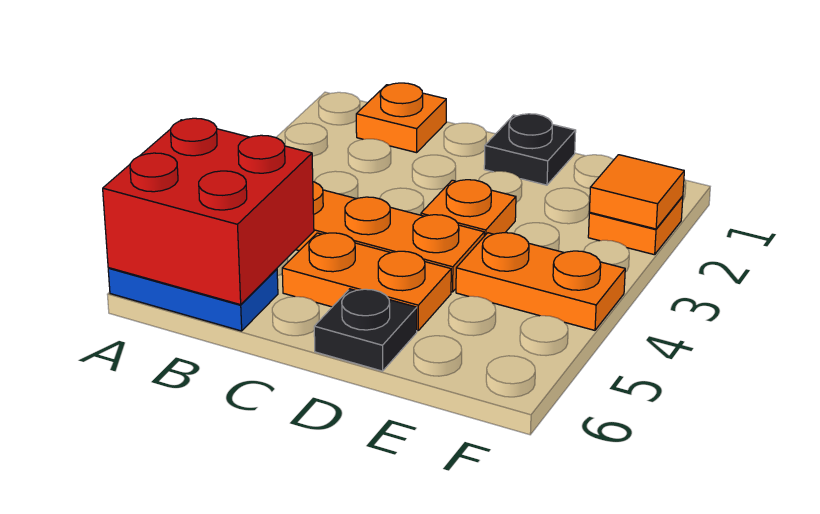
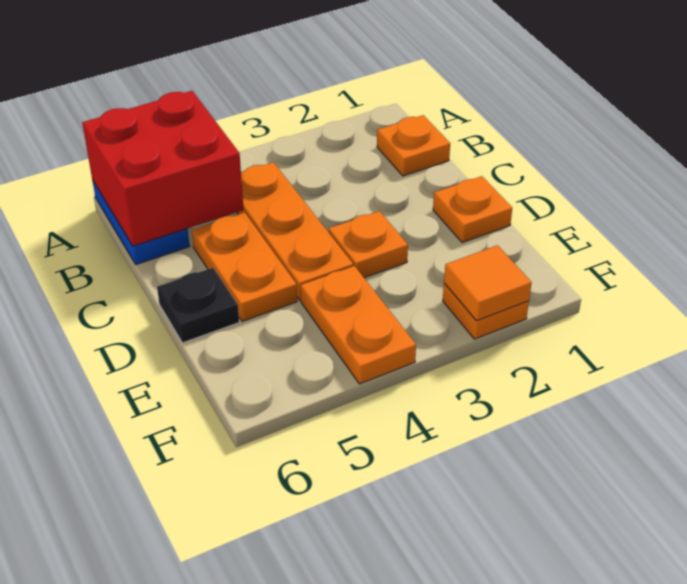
black 1x1 plate [484,114,576,185] -> orange 1x1 plate [433,176,512,243]

